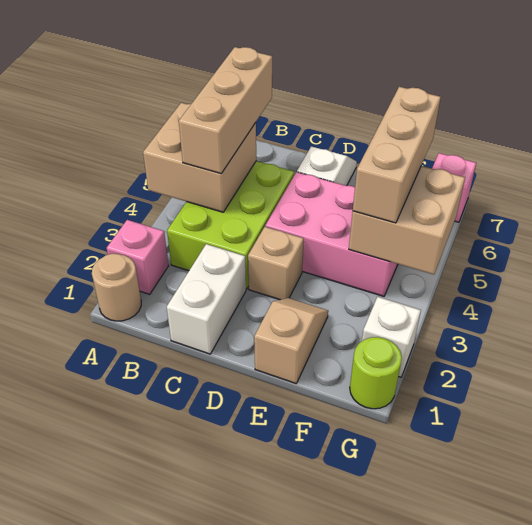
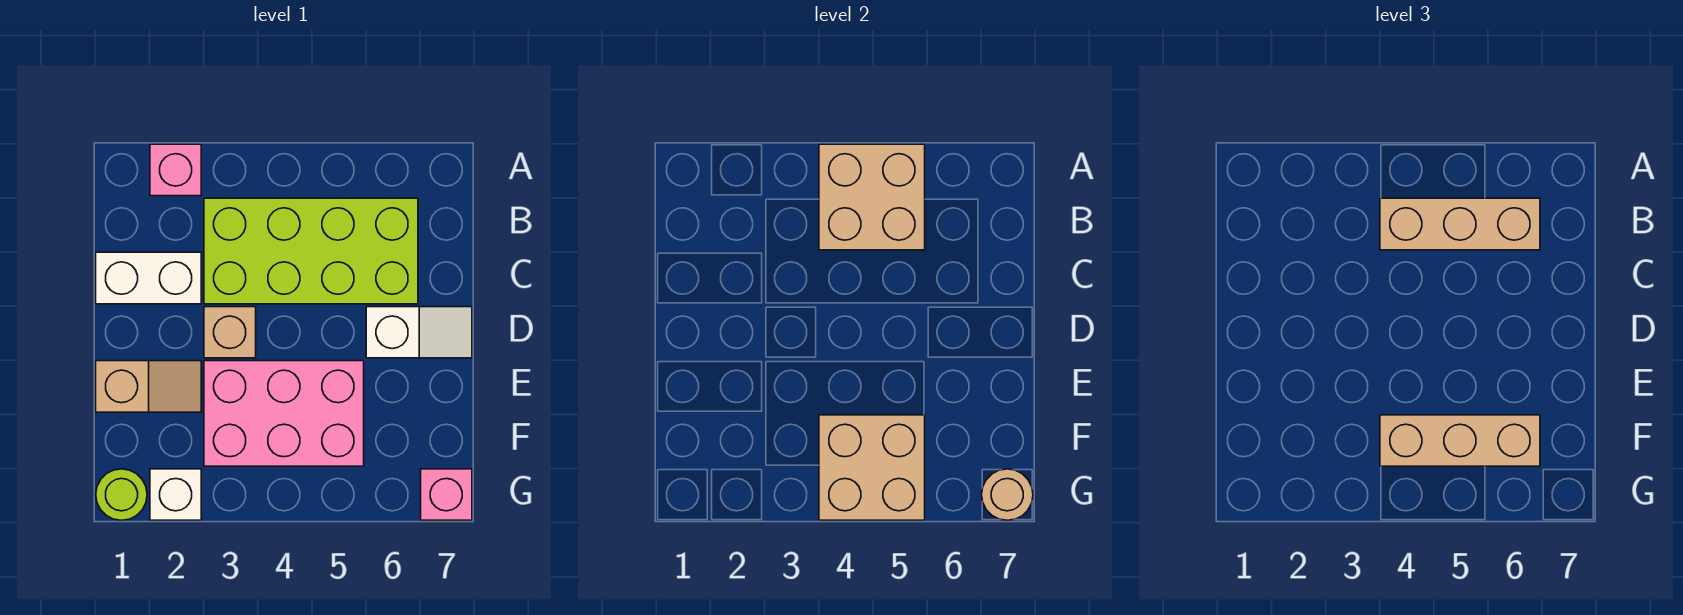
tan 1x1 round brick [92,253,141,321] -> tan 1x1 round brick moved to [982,469,1033,520]
lime 2x3 brick [167,161,294,289] -> lime 2x4 brick [204,198,418,304]
pink 2x3 brick [265,172,398,296] -> pink 2x3 brick turned to [204,361,364,466]

